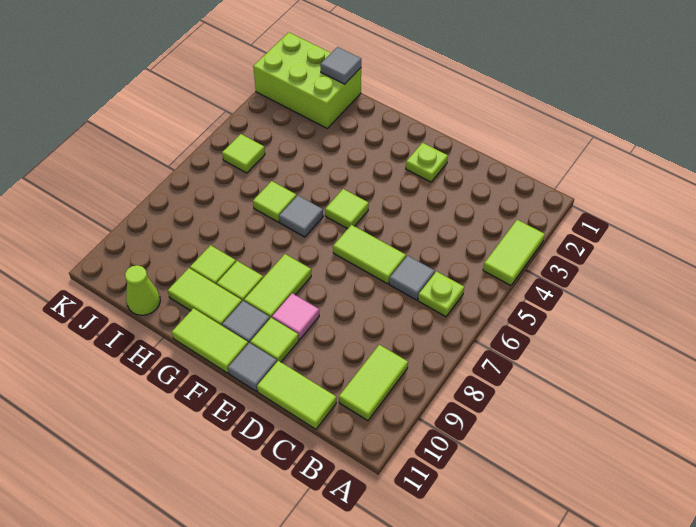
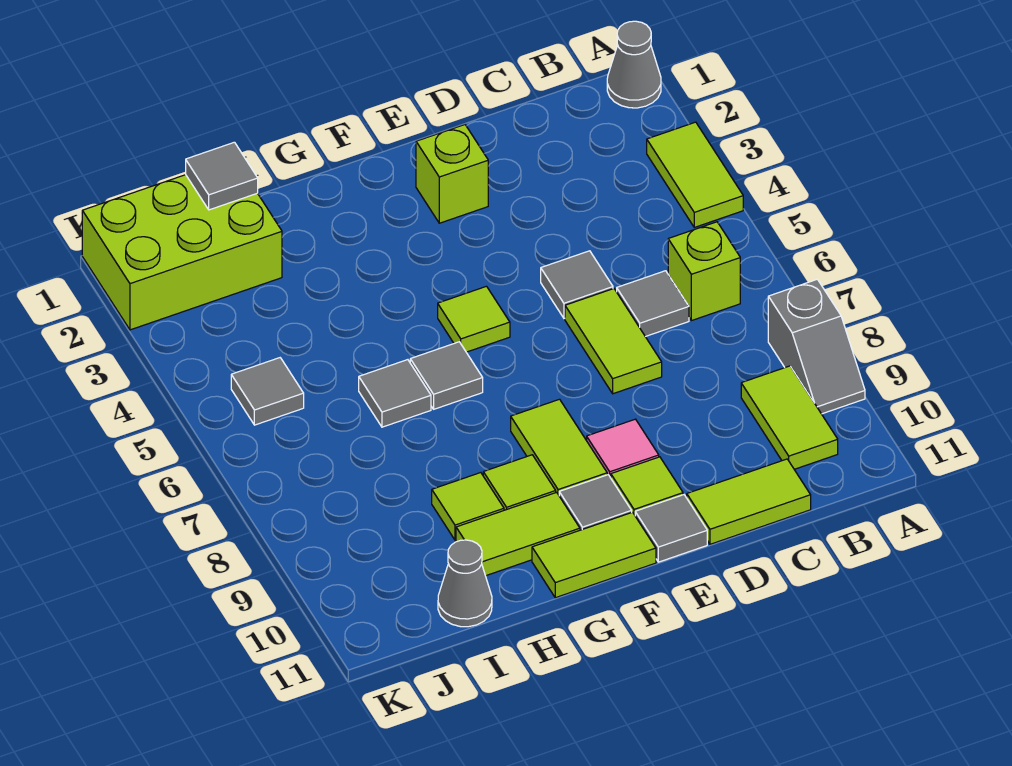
none -> grey 1x1 cone [607,21,661,108]
none -> grey 1x2 slope [768,279,865,414]
lime 1x1 plate [418,271,464,317] -> lime 1x1 brick [668,222,740,321]
none -> grey 1x1 tile [541,251,613,318]
lime 1x2 tile [333,225,406,284] -> lime 1x2 tile turned to [565,289,662,394]
lime 1x1 plate [406,143,448,182] -> lime 1x1 brick [416,125,488,223]
lime 1x1 tile [253,181,296,222] -> grey 1x1 tile [359,360,431,427]
lime 1x1 cone [125,265,160,315] -> grey 1x1 cone [438,540,492,627]
lime 1x1 tile [222,134,265,173] -> grey 1x1 tile [231,358,304,425]

